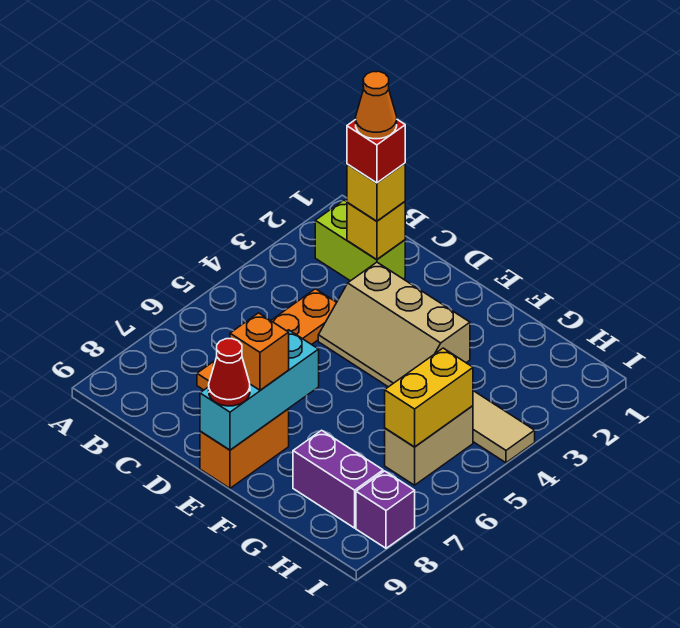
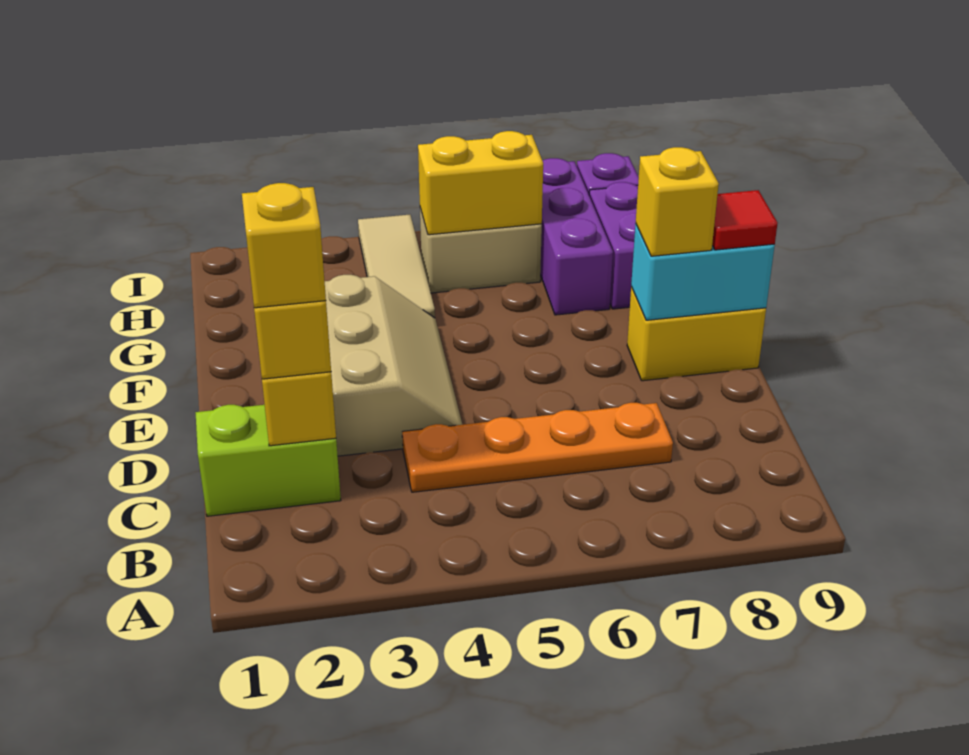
lime 1x2 brick [315,200,405,281] -> lime 1x2 brick turned to [195,405,341,516]
red 1x1 brick [347,120,405,183] -> yellow 1x1 brick [242,183,326,308]
orange 1x1 cone [356,71,397,139] -> none
cyan 1x3 brick [200,330,319,450] -> cyan 1x2 brick [631,224,775,320]
orange 1x2 brick [200,409,289,488] -> yellow 1x2 brick [627,287,766,381]
orange 1x1 brick [230,313,289,390] -> yellow 1x1 brick [636,147,719,256]
red 1x1 cone [209,339,250,406] -> red 1x1 tile [712,190,778,250]
none -> purple 1x3 brick [540,158,613,315]

